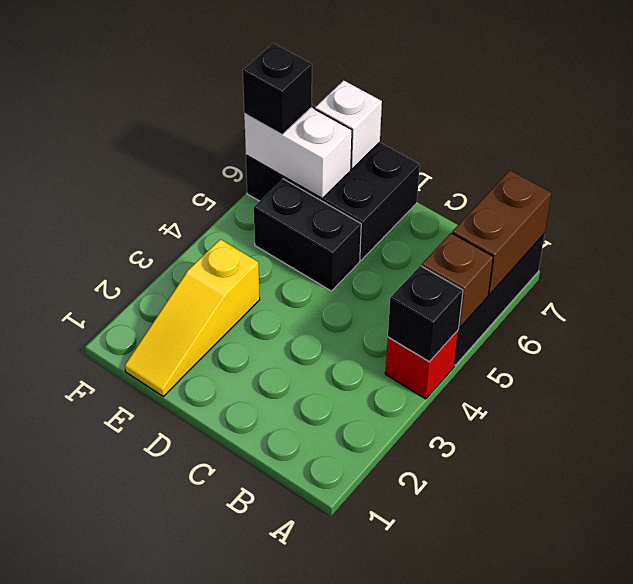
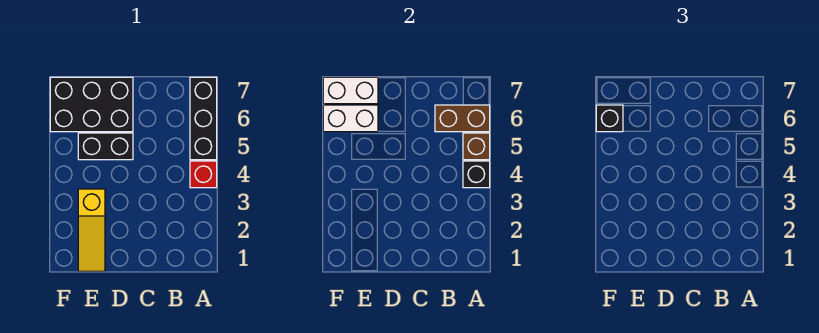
brown 1x2 brick [452,170,551,295] -> brown 1x2 brick turned to [435,105,490,132]
white 1x1 brick [315,80,382,169] -> white 1x2 brick [323,77,378,104]

